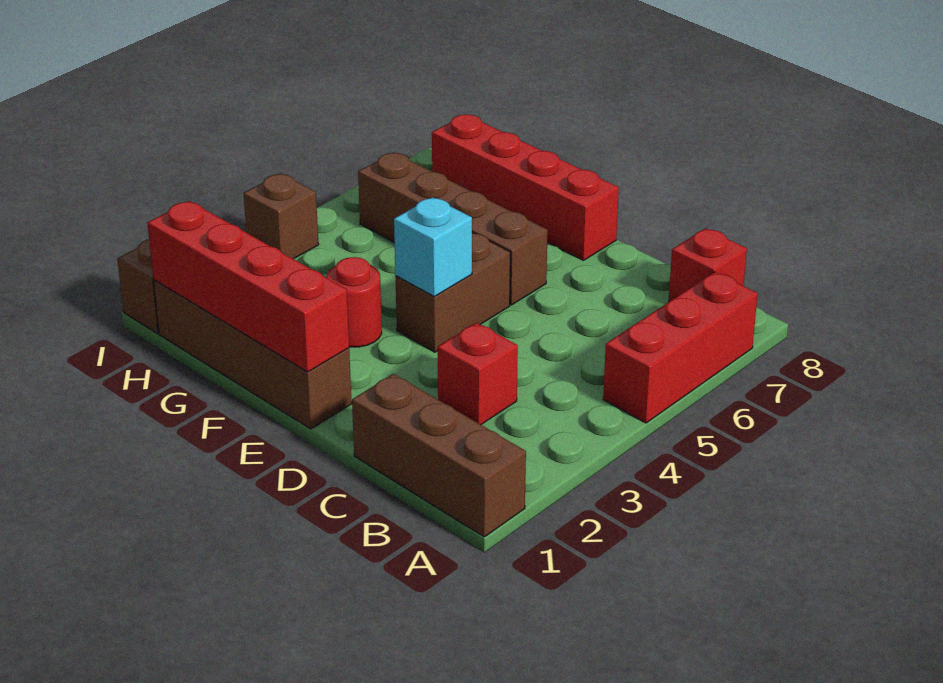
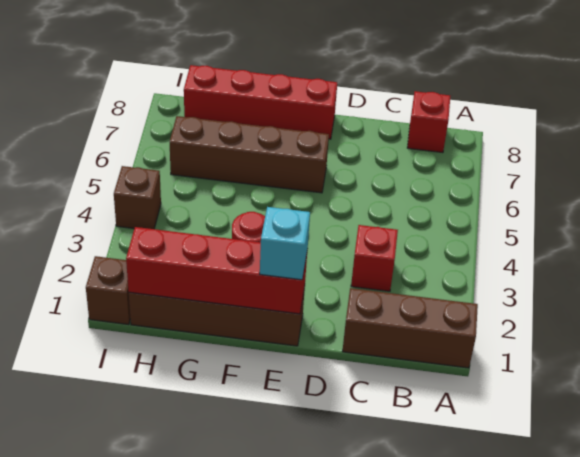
red 1x3 brick [603,272,758,423] -> none
brown 1x2 brick [395,232,510,352] -> none
cyan 1x1 brick [394,197,472,296] -> cyan 1x1 brick moved to [260,207,310,280]

